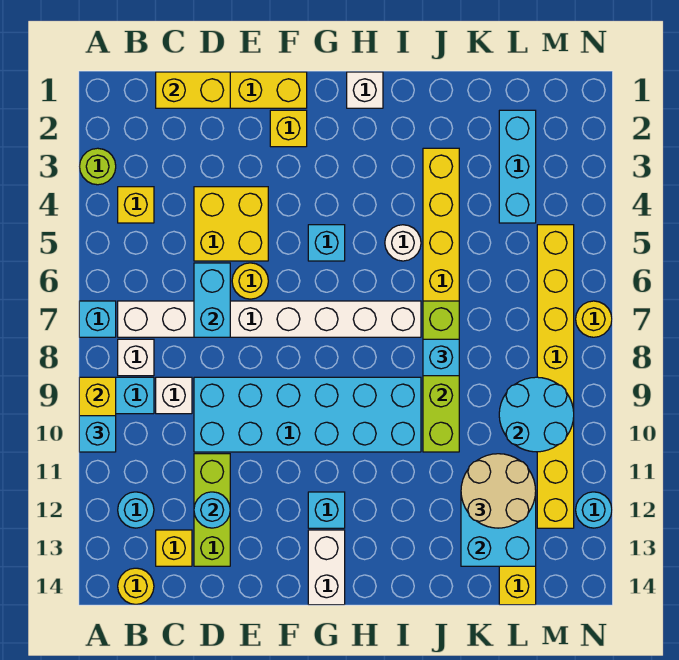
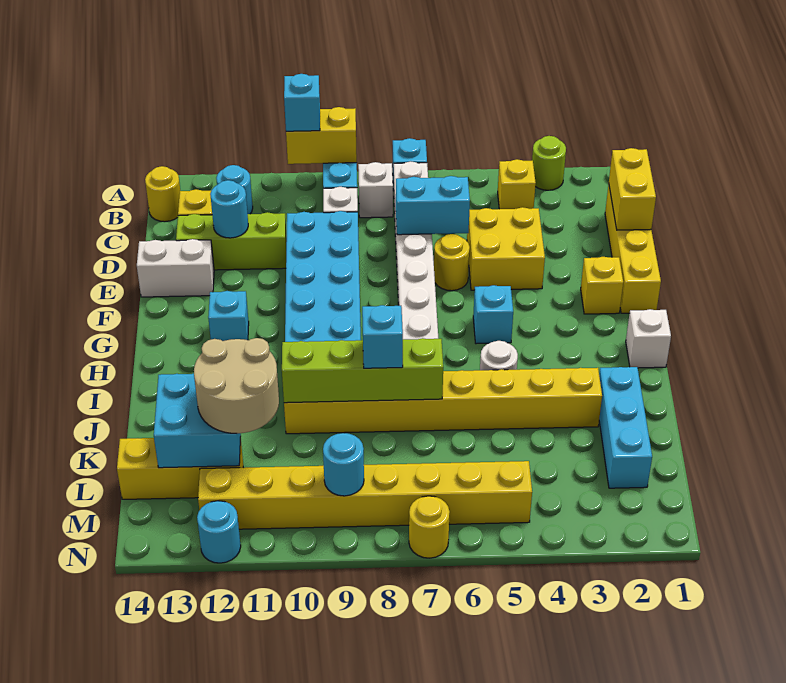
white 1x2 brick [308,530,345,605] -> white 1x2 brick moved to [137,239,214,297]
cyan 1x3 brick [499,110,536,223] -> cyan 1x3 brick turned to [599,367,652,488]
cyan 2x2 round brick [499,377,574,452] -> cyan 1x1 round brick [323,433,364,496]

